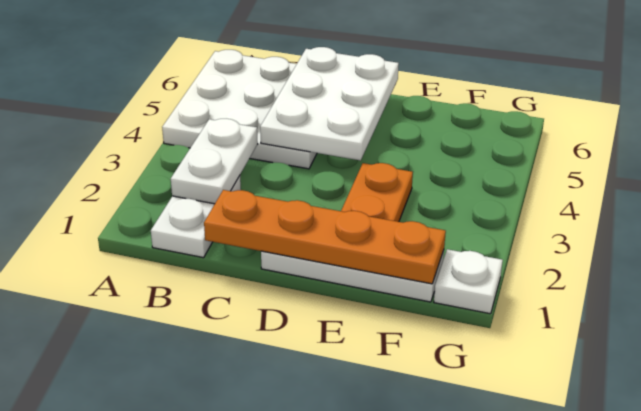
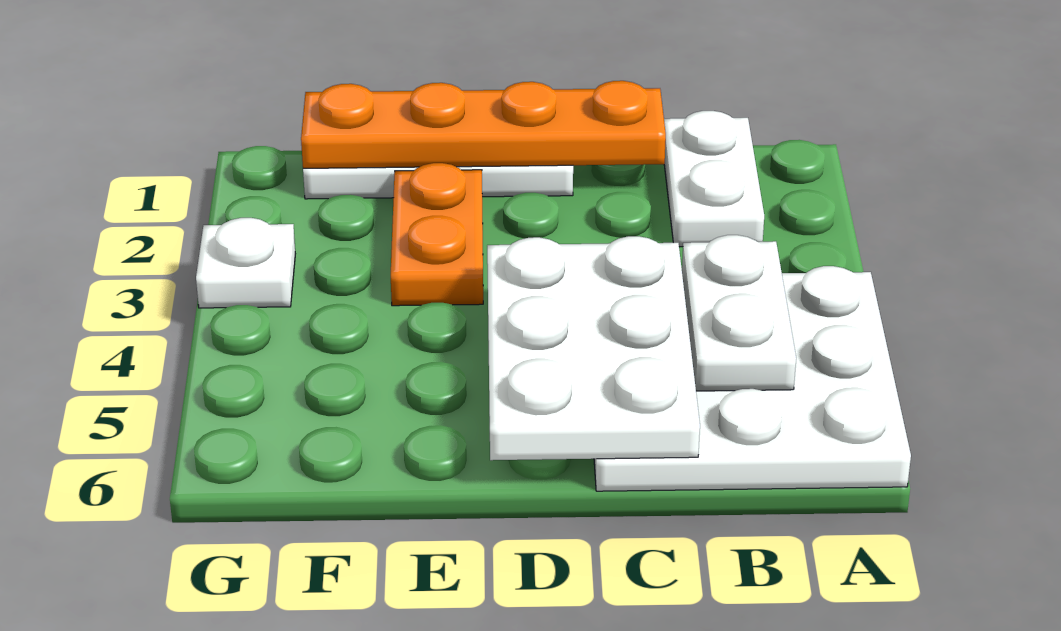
white 1x2 plate [171,119,258,204] -> white 1x2 plate moved to [682,235,796,391]
white 1x1 plate [434,249,503,314] -> white 1x1 plate moved to [196,218,295,308]

